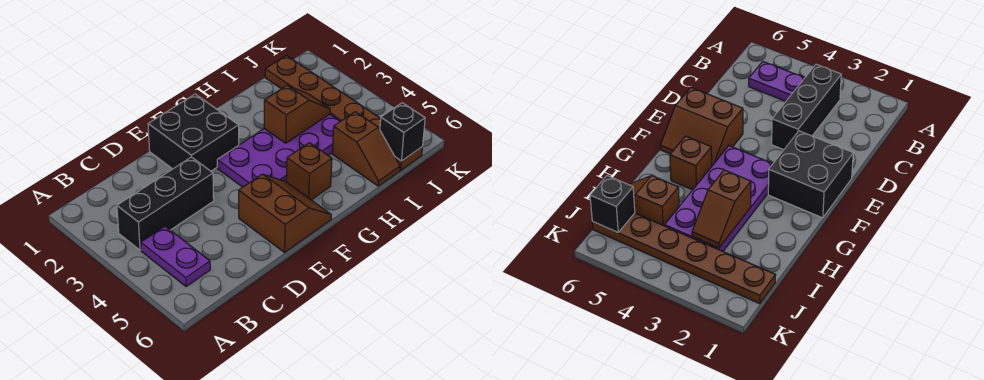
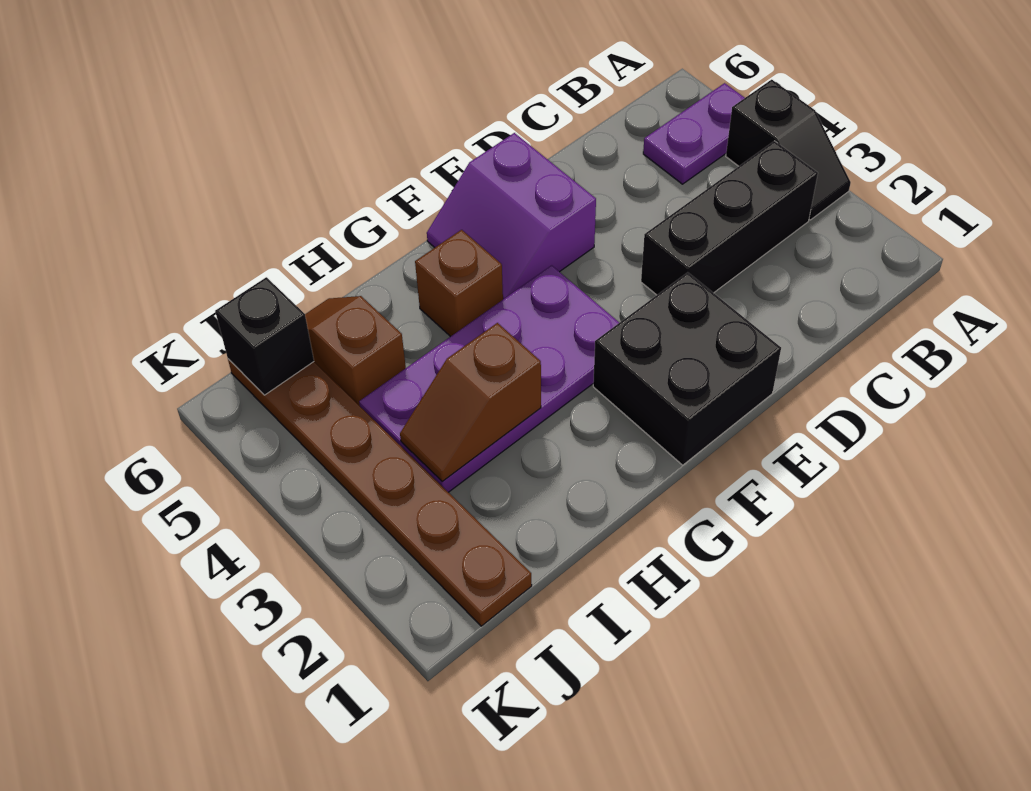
none -> black 1x2 slope [726,80,851,220]
purple 1x2 plate [141,226,210,287] -> purple 1x2 plate turned to [643,83,745,184]
brown 2x2 slope [239,174,331,252] -> purple 2x2 slope [427,133,596,299]

